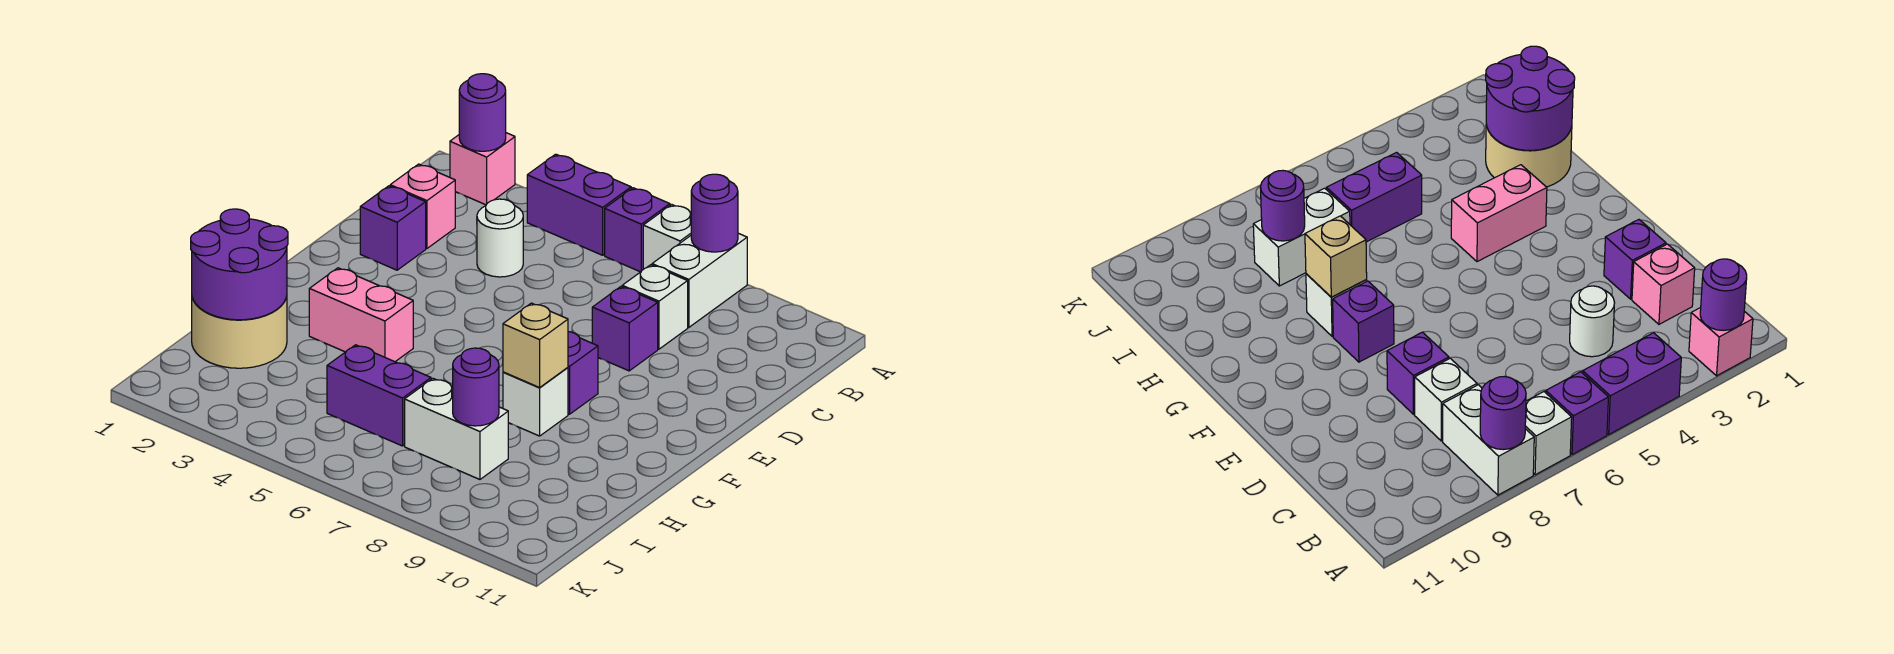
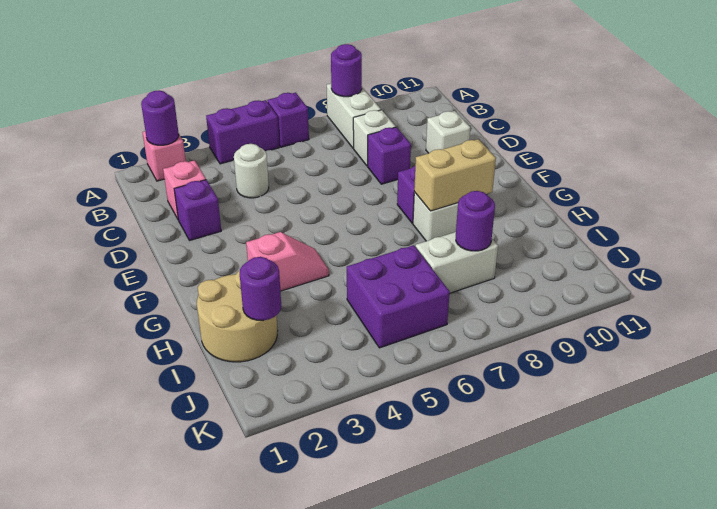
white 1x1 brick [643,205,691,269] -> white 1x1 brick moved to [426,111,470,153]
pink 1x2 brick [309,268,413,362] -> pink 1x2 slope [246,232,329,291]
tan 1x1 brick [503,303,568,388] -> tan 1x2 brick [414,139,496,211]
purple 2x2 round brick [191,209,288,320] -> purple 1x1 round brick [240,257,281,320]
purple 1x2 brick [327,345,431,446] -> purple 2x2 brick [347,245,450,348]

